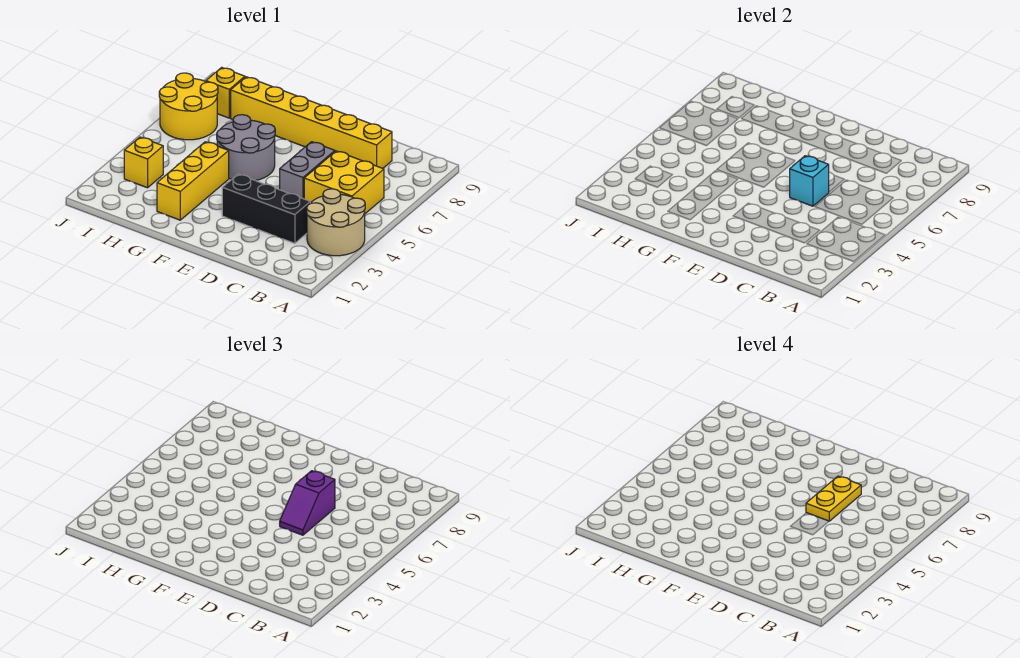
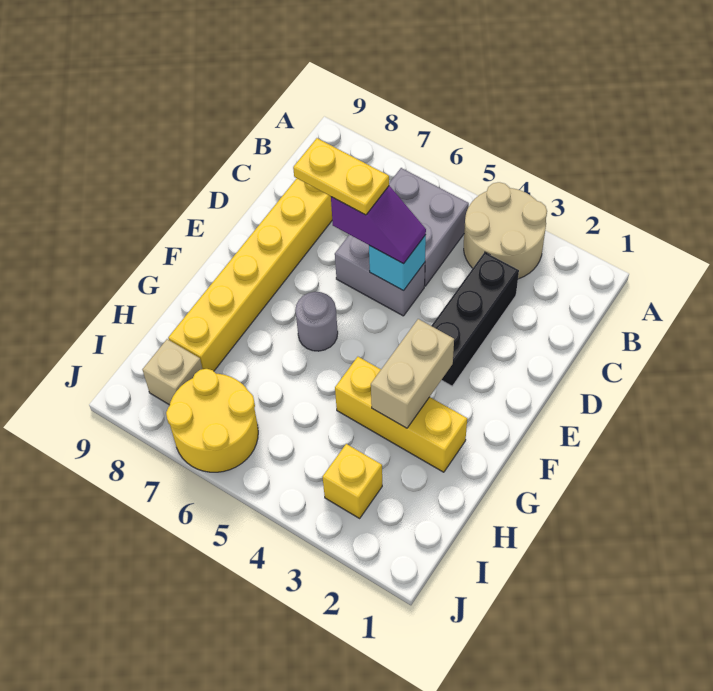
yellow 2x2 brick [304,151,384,214] -> grey 2x2 brick [389,168,469,286]
none -> tan 1x2 brick [371,319,454,428]
grey 2x2 round brick [217,115,275,181] -> grey 1x1 round brick [295,292,338,351]
yellow 1x1 brick [206,67,245,118] -> tan 1x1 brick [143,339,202,405]

